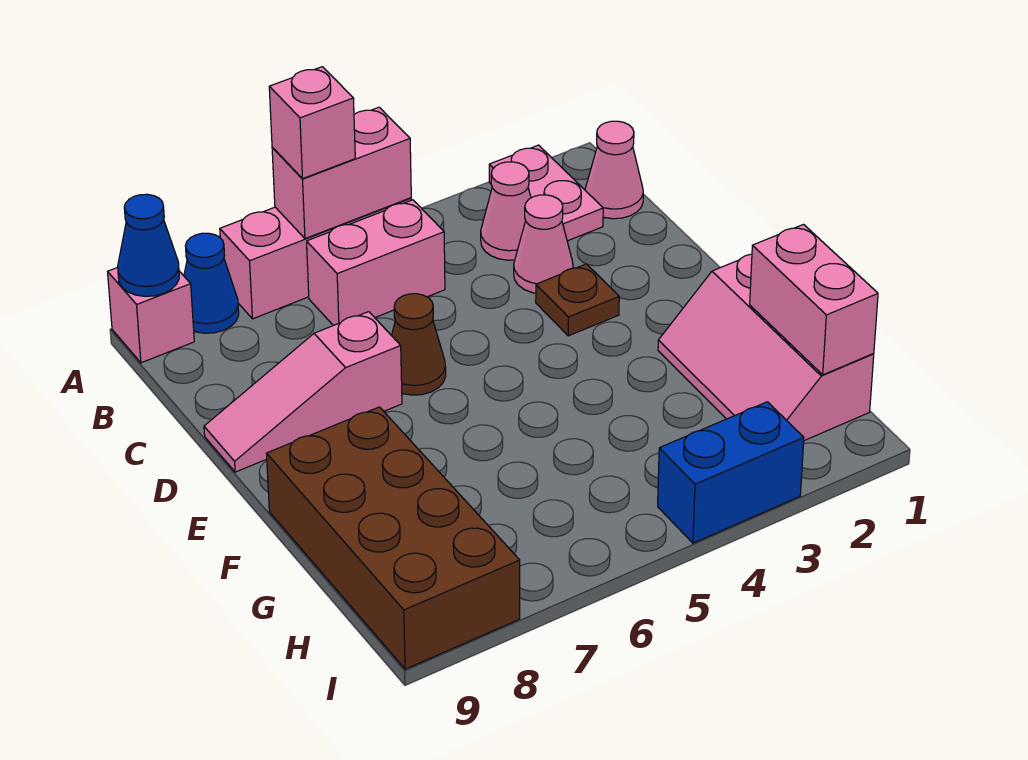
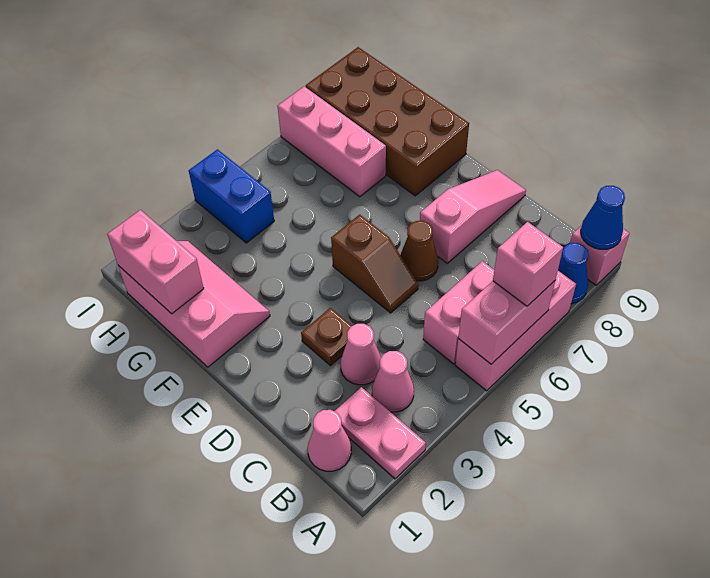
none -> brown 1x2 slope [331,215,418,313]
none -> pink 1x3 brick [278,86,386,197]
blue 1x2 brick [658,402,804,543] -> blue 1x2 brick turned to [189,149,274,243]

